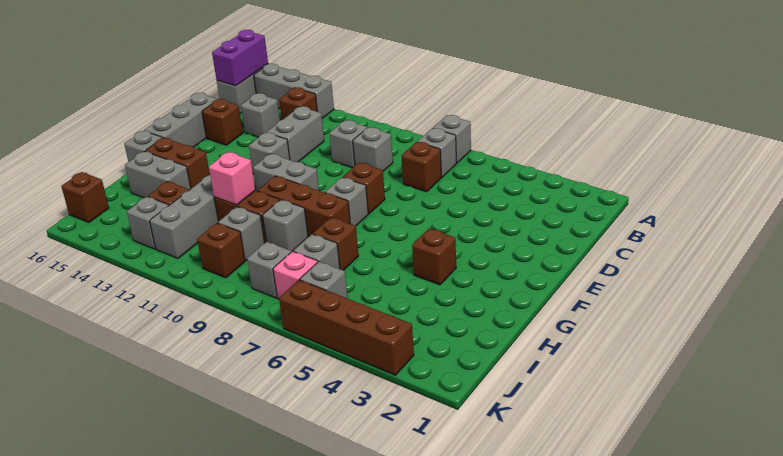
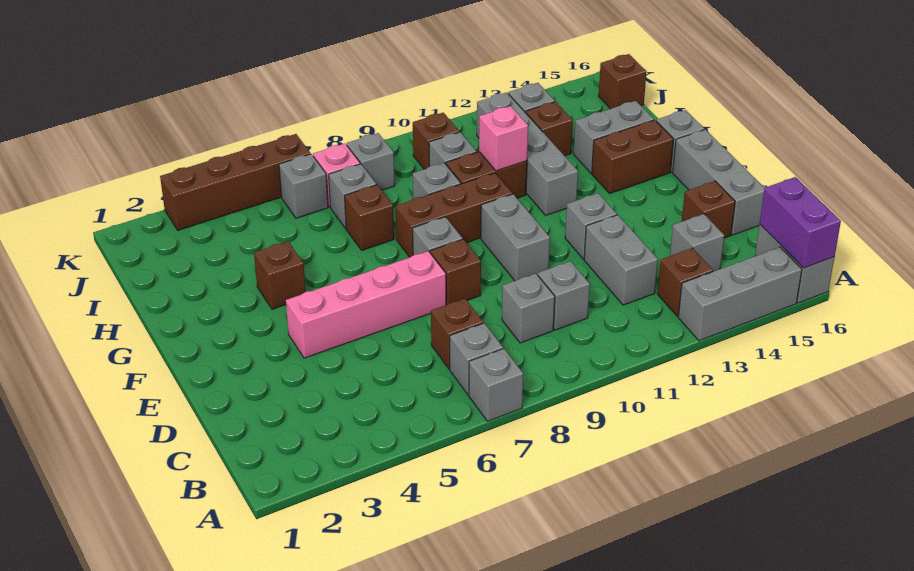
none -> pink 1x4 brick [286,251,446,358]
grey 1x2 brick [253,154,319,191] -> grey 1x2 brick turned to [481,194,550,281]

